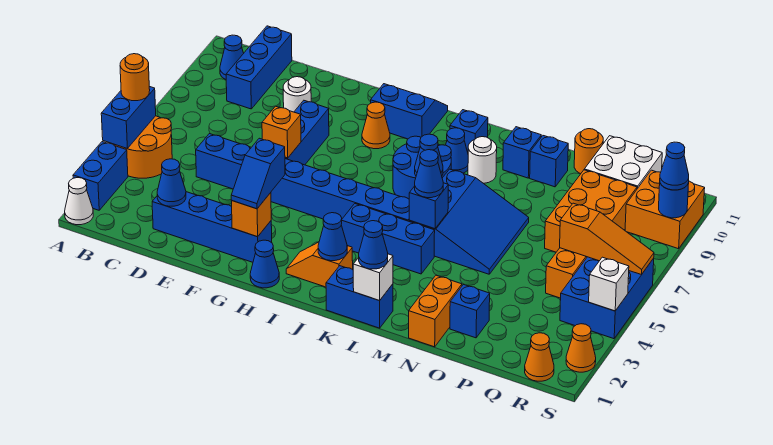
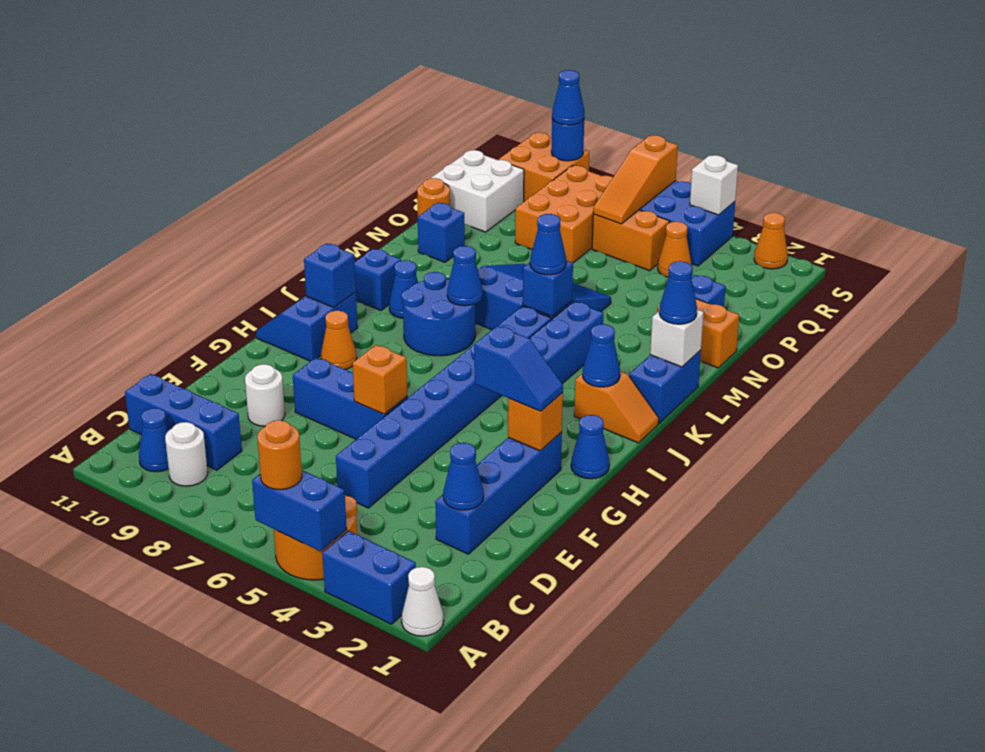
orange 1x2 slope [286,242,353,287] -> orange 1x2 slope turned to [574,371,659,443]
white 1x1 round brick [468,137,497,183] -> white 1x1 round brick moved to [165,422,208,486]
blue 1x1 brick [503,127,541,178] -> blue 1x1 brick moved to [304,244,356,307]
orange 2x3 brick [545,170,637,252] -> orange 2x3 brick turned to [515,166,613,263]
orange 1x3 slope [560,203,654,275] -> orange 1x3 slope turned to [593,135,678,224]
orange 1x1 cone [525,333,554,381] -> orange 1x1 cone moved to [658,222,691,277]

